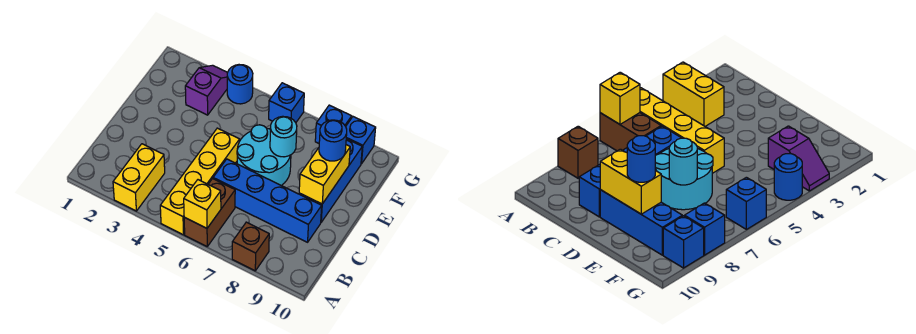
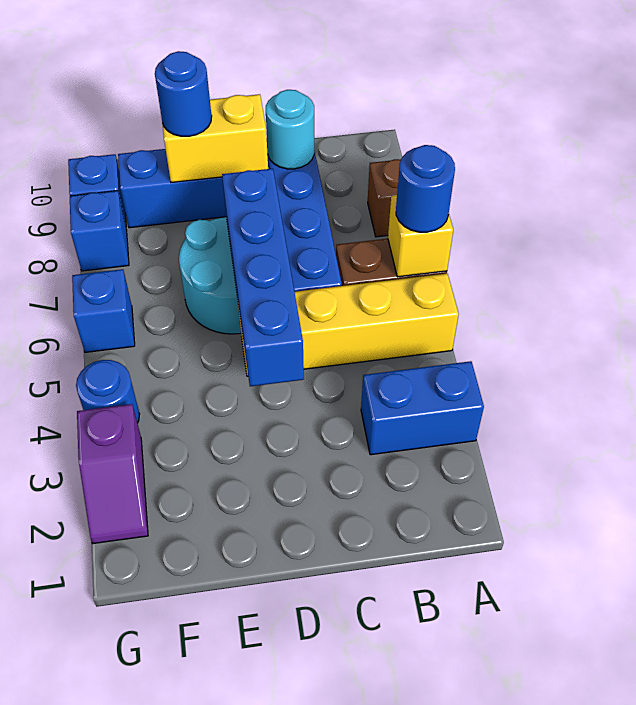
yellow 1x2 brick [113,144,165,211] -> blue 1x2 brick [361,361,484,455]
none -> blue 1x1 round brick [396,145,455,232]
none -> blue 1x4 brick [222,169,304,386]
cyan 1x1 round brick [270,116,297,157] -> cyan 1x1 round brick moved to [266,90,314,169]
purple 1x2 slope [185,65,228,115] -> purple 1x2 slope turned to [77,404,148,544]

